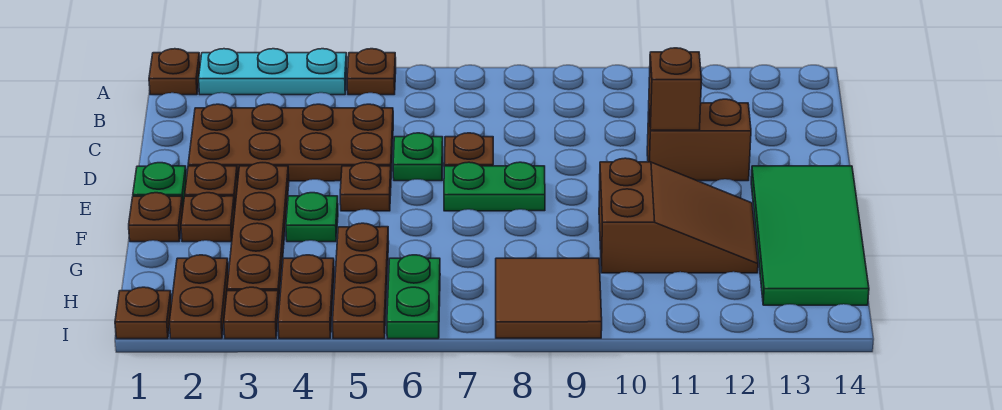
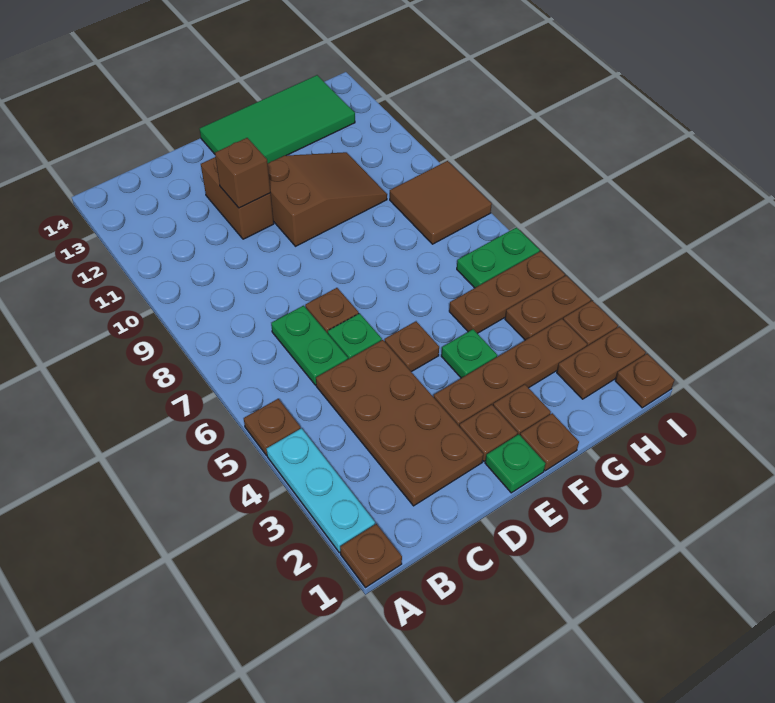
green 1x2 plate [444,162,545,211] -> green 1x2 plate moved to [271,306,348,385]
brown 2x3 slope [599,158,758,273] -> brown 2x3 slope turned to [268,152,387,246]

